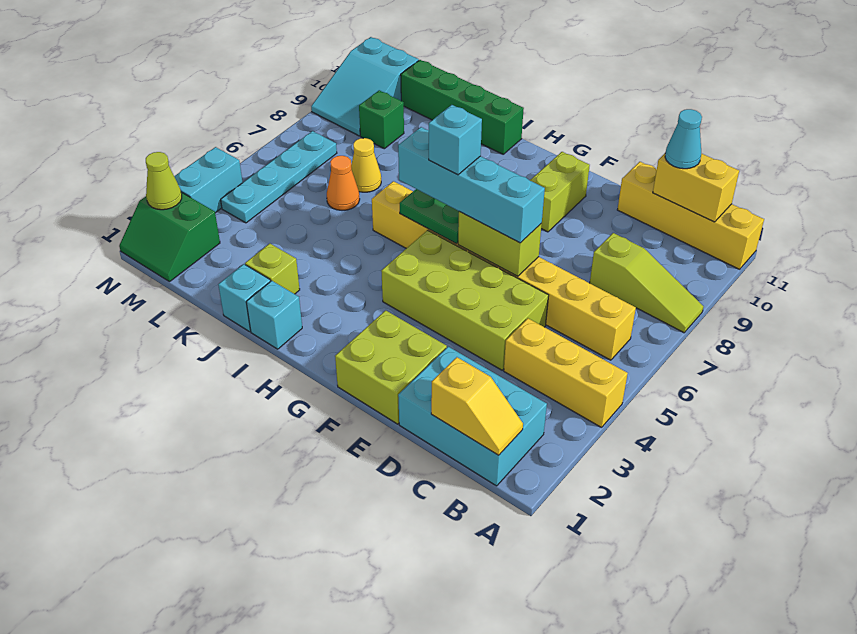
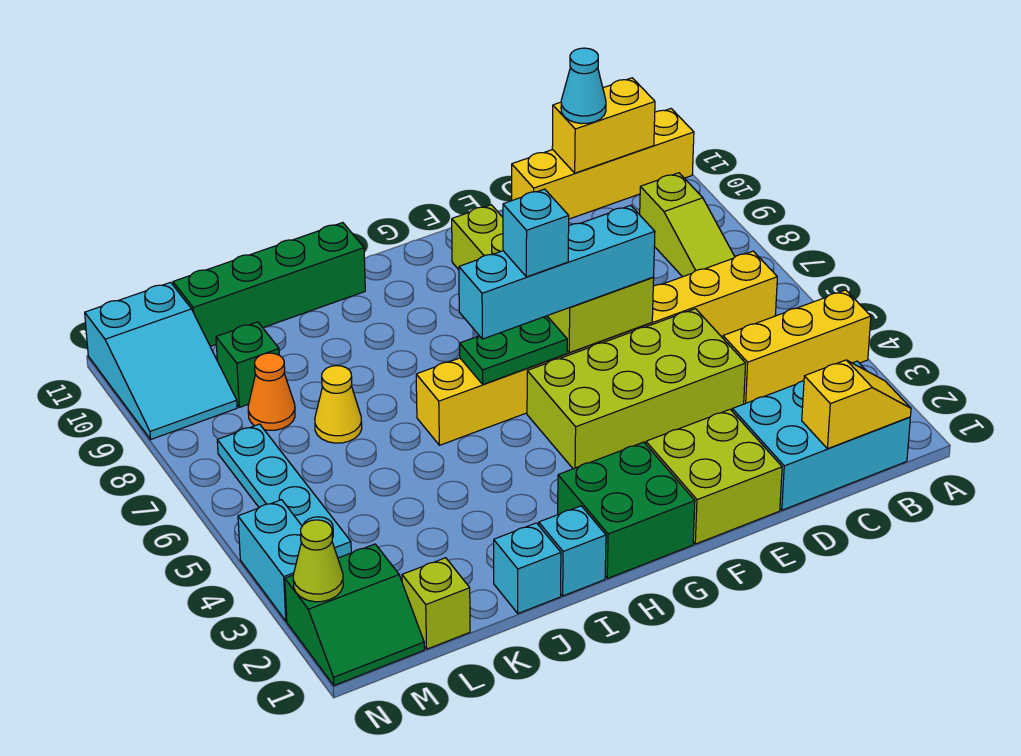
lime 1x3 slope [590,233,704,333] -> lime 1x3 slope turned to [640,173,735,277]
none -> green 2x2 brick [558,442,695,578]
lime 1x1 brick [245,244,300,294] -> lime 1x1 brick moved to [402,558,470,649]
orange 1x1 cone [327,156,360,210] -> orange 1x1 cone moved to [248,353,295,430]

